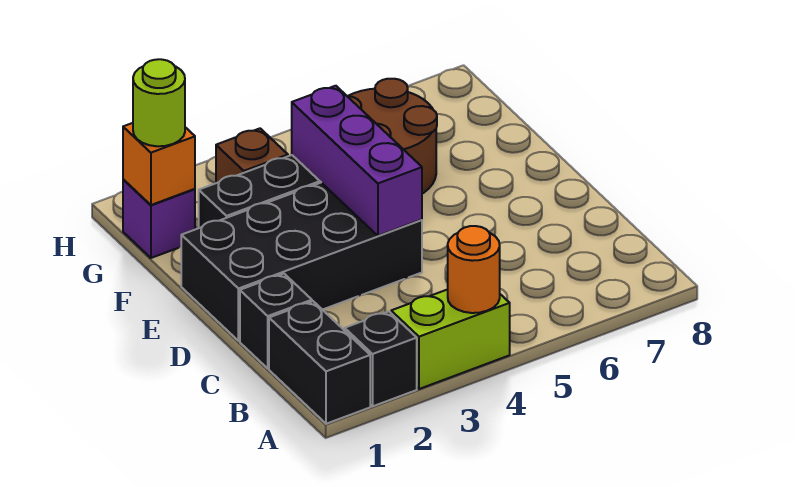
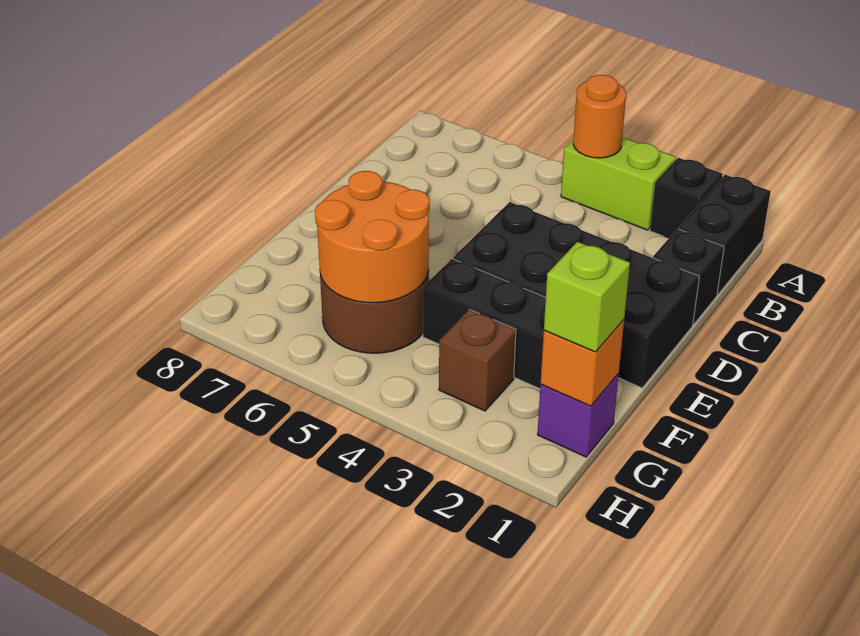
purple 1x3 brick [292,86,422,236] -> none
none -> orange 2x2 round brick [315,171,430,303]
lime 1x1 round brick [133,59,185,146] -> lime 1x1 brick [544,242,630,352]

